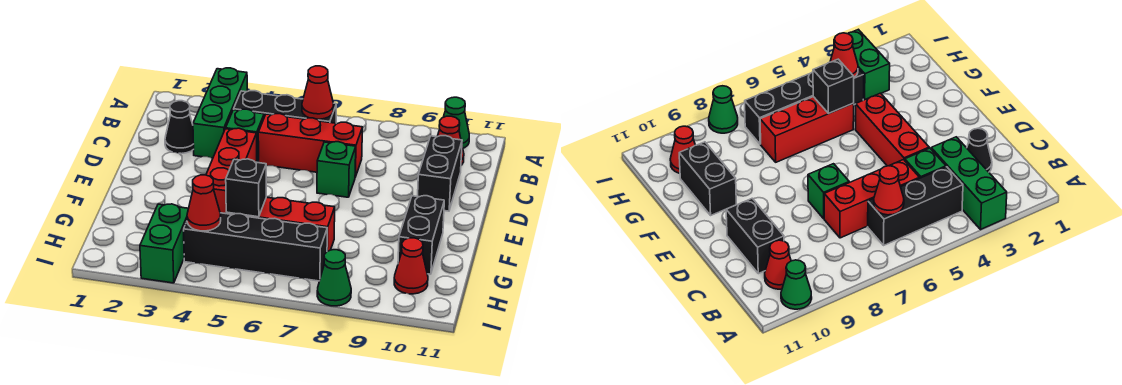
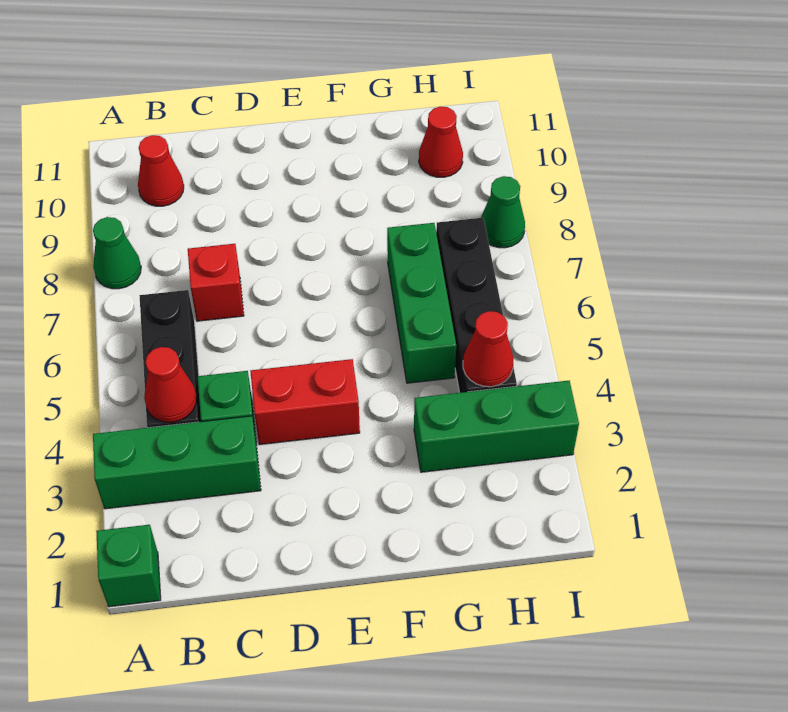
green 1x1 cone [444,97,469,148] -> green 1x1 cone moved to [93,217,141,289]
red 1x1 cone [302,66,334,119] -> red 1x1 cone moved to [144,347,197,422]
black 1x1 cone [165,101,194,154] -> none
red 1x3 brick [258,114,362,177] -> red 1x1 brick [188,244,244,321]
black 1x2 brick [418,136,462,211] -> none
red 1x3 brick [206,128,257,214] -> red 1x2 brick [250,359,360,445]
green 1x1 brick [317,142,356,197] -> green 1x1 brick moved to [96,525,161,607]
black 1x2 brick [398,196,444,274] -> none
red 1x3 brick [226,197,335,251] -> green 1x3 brick [387,223,456,383]
black 1x1 brick [226,159,266,217] -> none
green 1x2 brick [140,204,188,283] -> green 1x3 brick [414,381,579,472]

